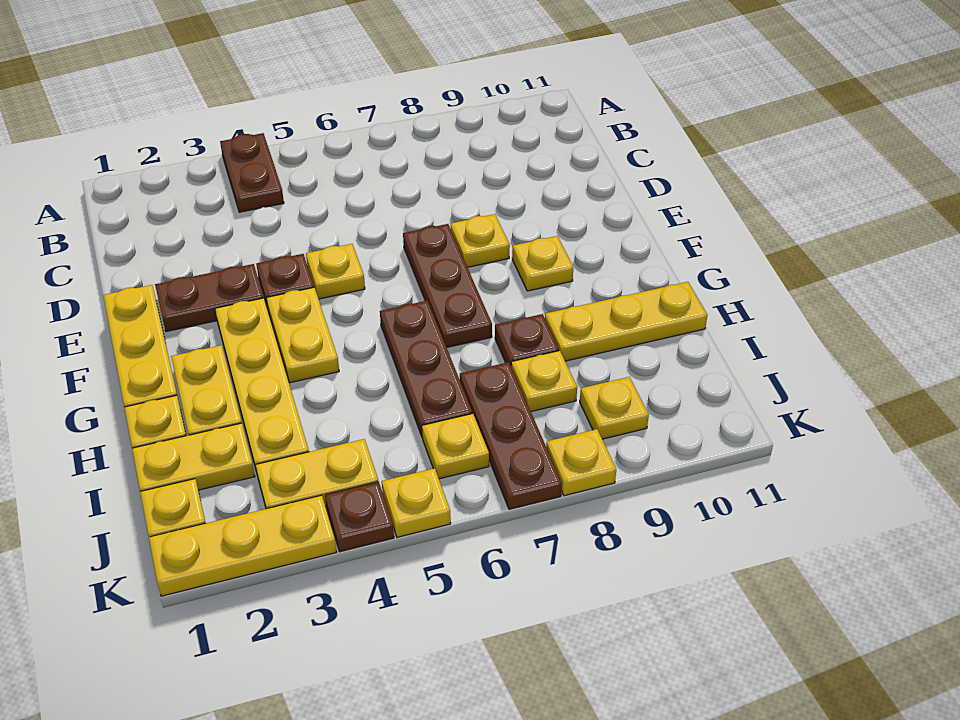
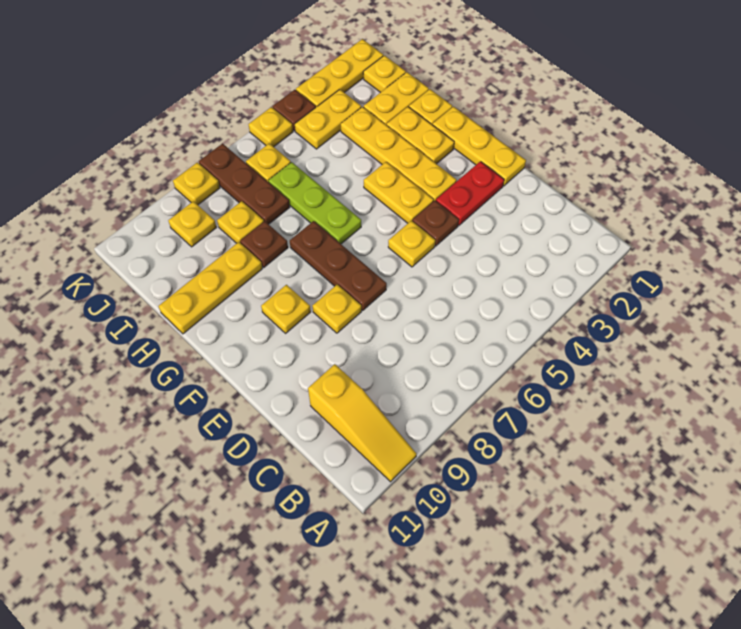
brown 1x2 plate [220,133,284,212] -> none
none -> yellow 1x3 slope [308,364,416,482]
brown 1x2 plate [155,264,264,332] -> red 1x2 plate [436,161,504,225]
brown 1x3 plate [380,301,472,436] -> lime 1x3 plate [268,162,361,244]

